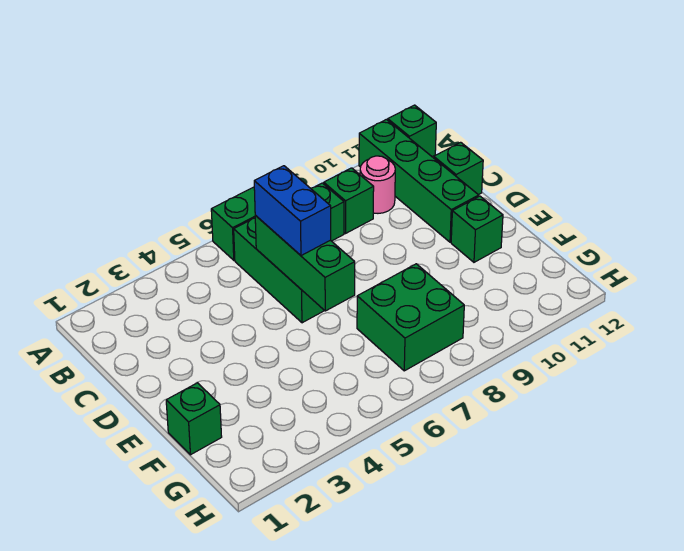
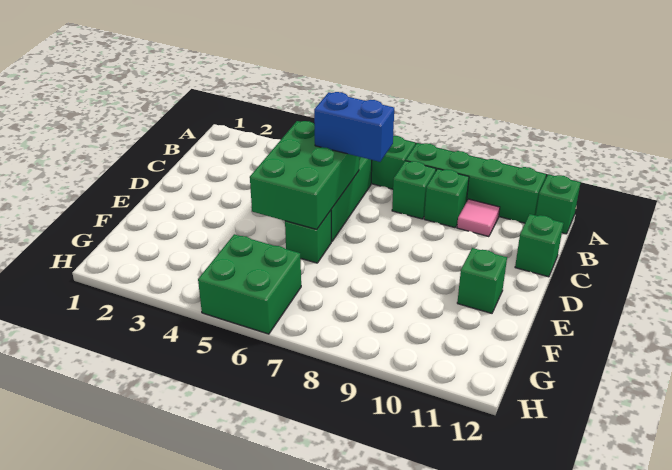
green 1x4 brick [359,119,479,242] -> green 1x4 brick turned to [406,143,546,223]
pink 1x1 round brick [360,156,395,213] -> pink 1x1 tile [457,199,500,237]
green 1x3 brick [255,216,355,311] -> green 2x3 brick [250,121,359,230]
blue 1x2 brick [254,166,331,256] -> blue 1x2 brick turned to [314,92,394,162]
green 1x1 brick [166,383,222,455] -> green 1x1 brick moved to [285,211,331,263]
green 2x2 brick [357,264,464,371] -> green 2x2 brick moved to [198,234,301,334]

